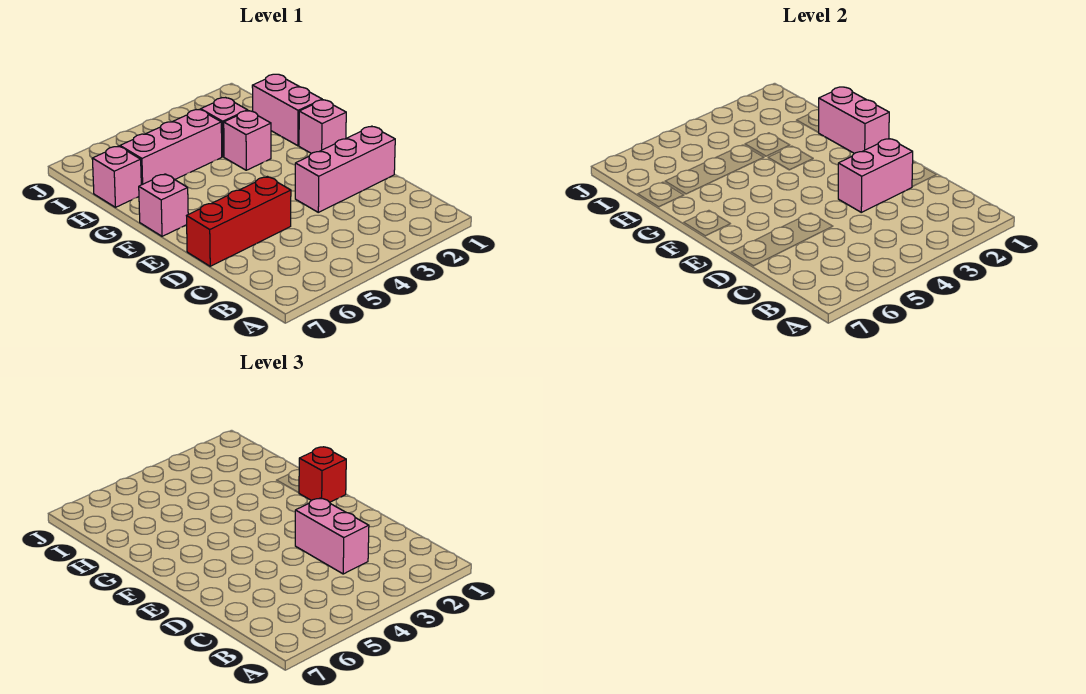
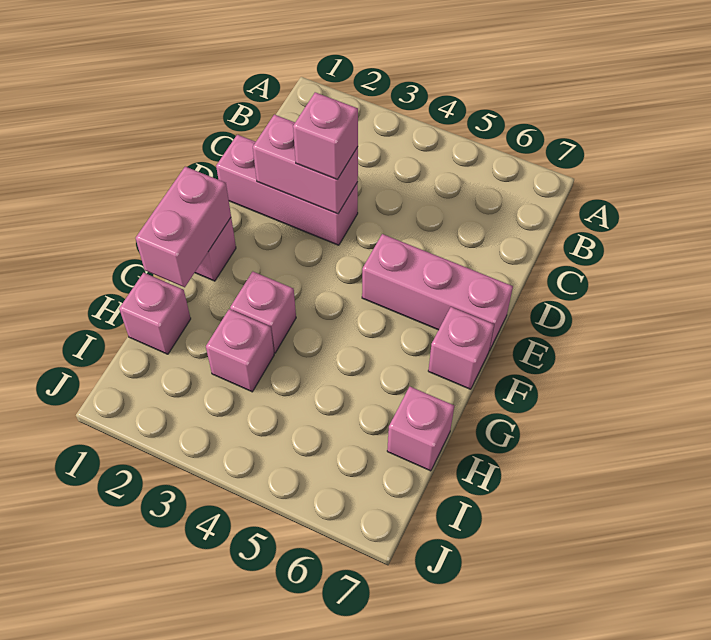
pink 1x2 brick [295,498,369,574] -> pink 1x1 brick [293,92,358,179]
red 1x3 brick [187,177,291,266] -> none
red 1x1 brick [299,447,346,502] -> none
pink 1x2 brick [252,74,322,146] -> pink 1x1 brick [119,273,191,354]
pink 1x3 brick [120,110,222,185] -> pink 1x3 brick moved to [362,234,513,351]

